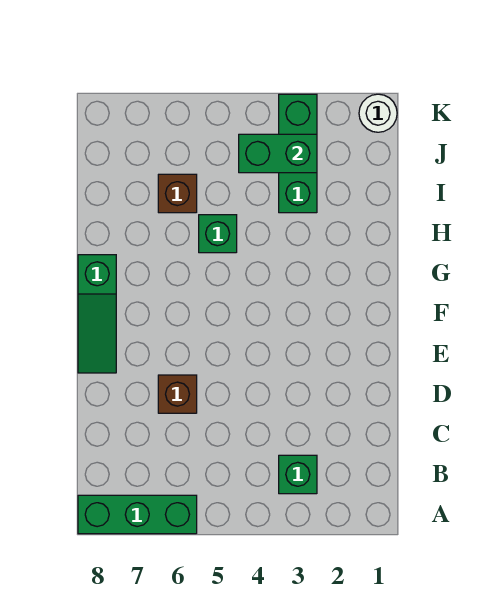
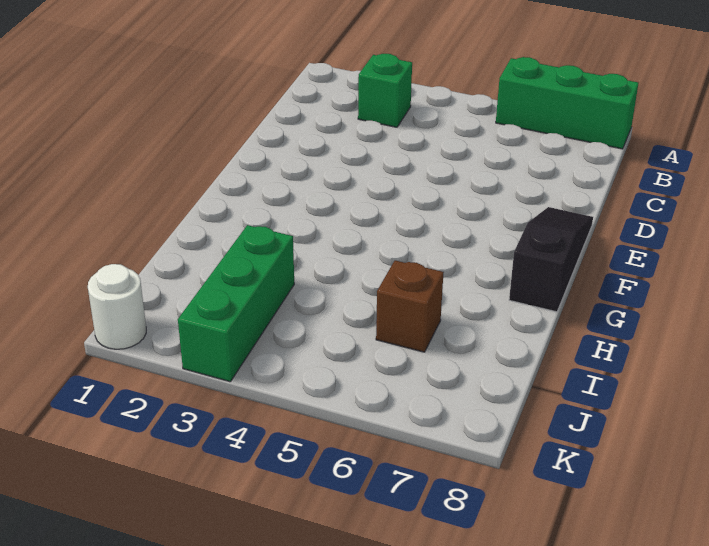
brown 1x1 brick [158,375,197,413] -> none
green 1x3 slope [78,255,116,373] -> black 1x3 slope [509,207,593,312]
green 1x1 brick [199,215,237,253] -> none
green 1x2 brick [239,134,317,173] -> none

